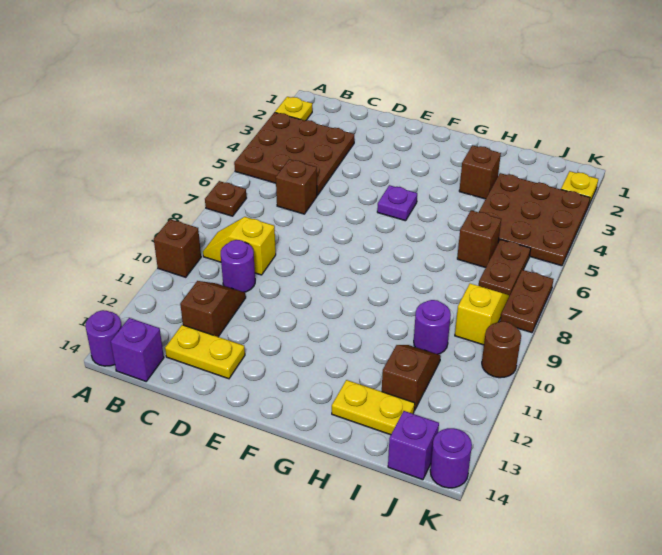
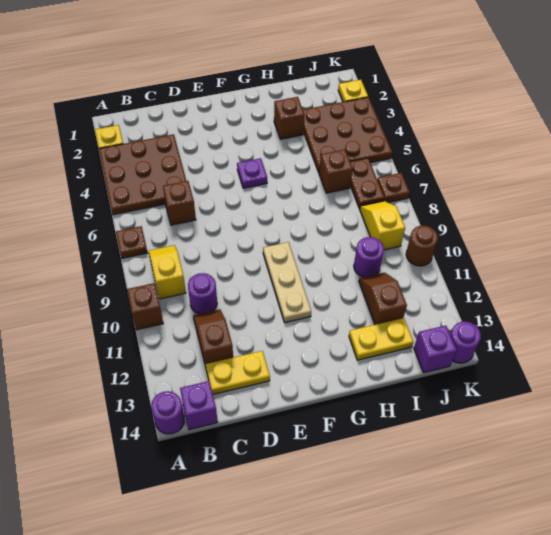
yellow 1x2 slope [203,217,276,275] -> yellow 1x2 slope turned to [149,245,186,299]
none -> tan 1x3 plate [263,242,311,322]
brown 1x2 plate [500,270,554,333] -> brown 1x1 plate [377,173,410,203]

